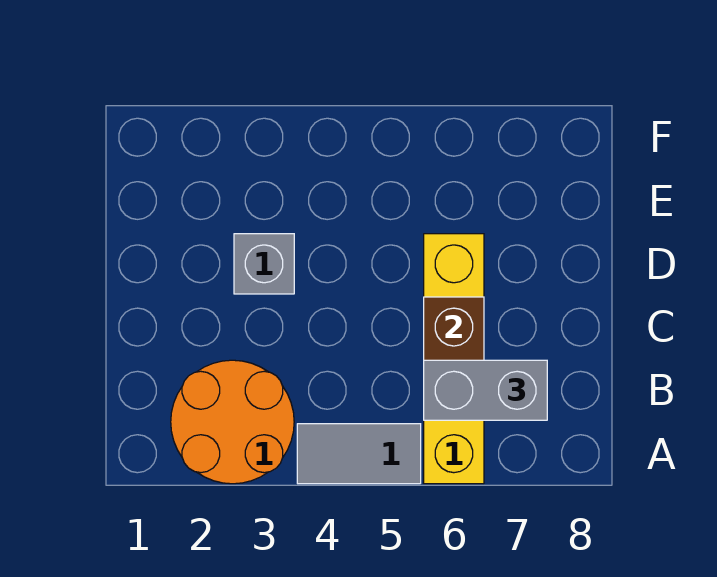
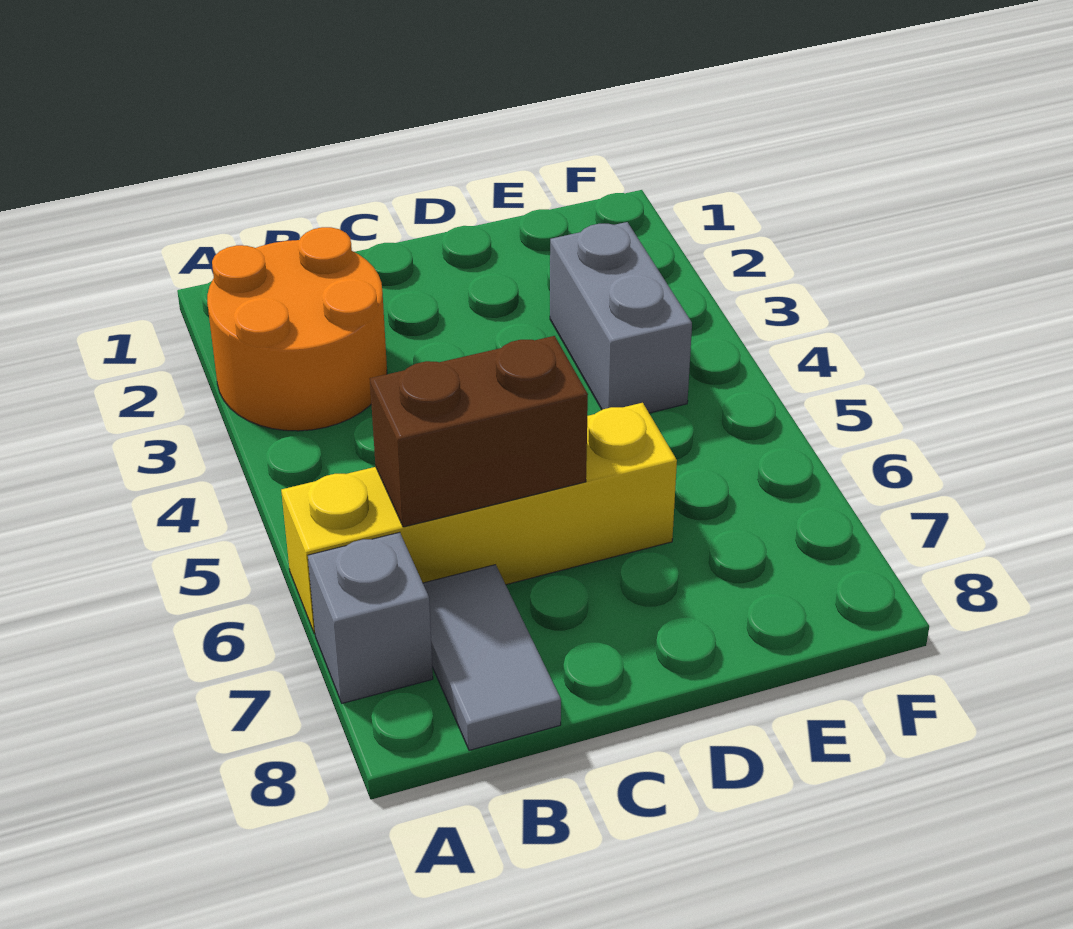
grey 1x2 tile [297,424,421,484] -> grey 1x2 tile moved to [423,565,561,750]
grey 1x2 brick [424,360,547,420] -> grey 1x2 brick moved to [550,222,692,413]
grey 1x1 brick [234,234,294,294] -> grey 1x1 brick moved to [308,532,433,703]

